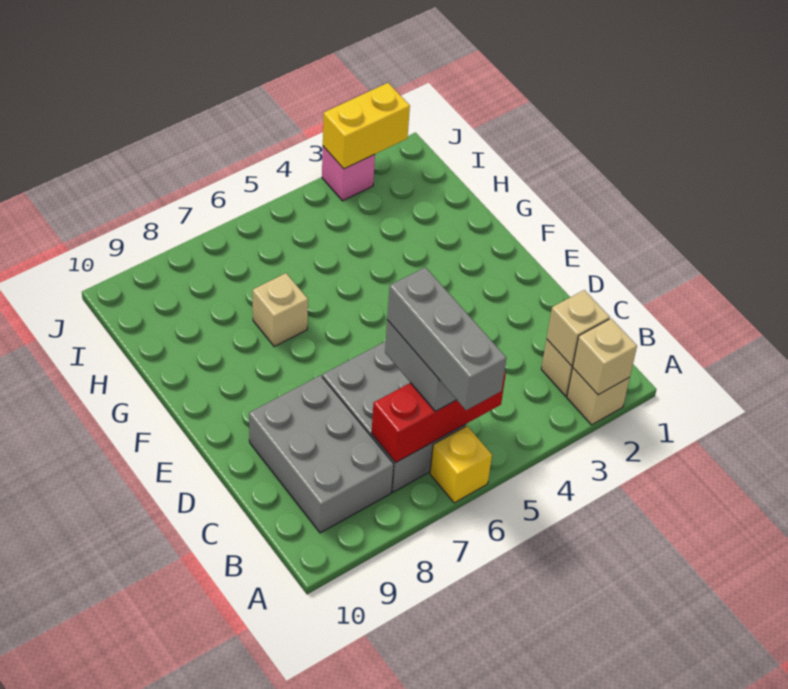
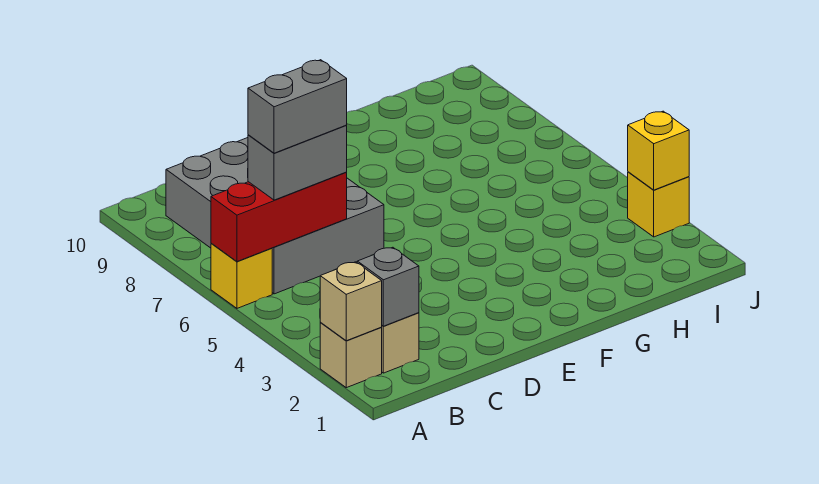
grey 1x3 brick [387,267,506,410] -> grey 1x2 brick [248,60,347,153]
tan 1x1 brick [547,290,610,366] -> grey 1x1 brick [357,247,419,326]
red 1x3 brick [371,372,506,463] -> red 1x3 brick turned to [211,172,347,262]
tan 1x1 brick [253,273,308,346] -> none
yellow 1x2 brick [323,83,410,169] -> yellow 1x1 brick [628,111,689,190]
pink 1x1 brick [322,146,375,201] -> yellow 1x1 brick [628,172,689,237]

